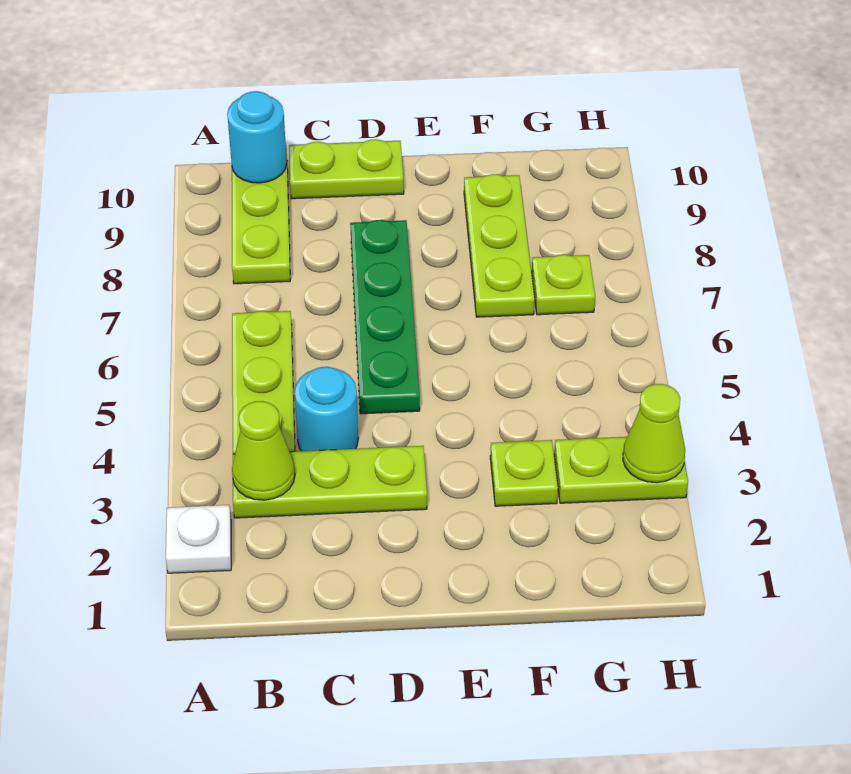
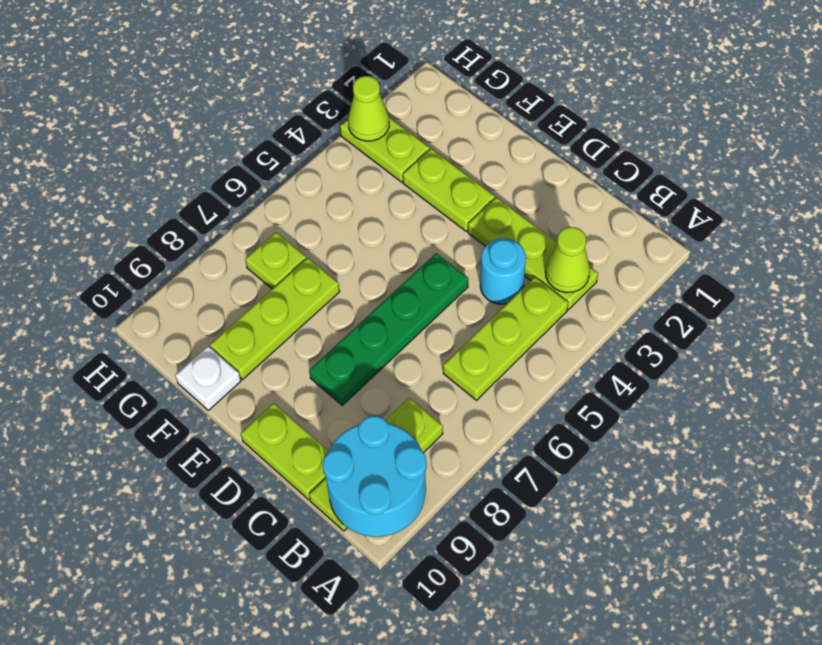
white 1x1 plate [166,505,231,573] -> white 1x1 plate moved to [175,346,241,410]
cyan 1x1 round brick [227,91,287,183] -> cyan 2x2 round brick [323,416,427,537]
lime 1x1 plate [490,440,558,506] -> lime 1x2 plate [403,149,495,231]

